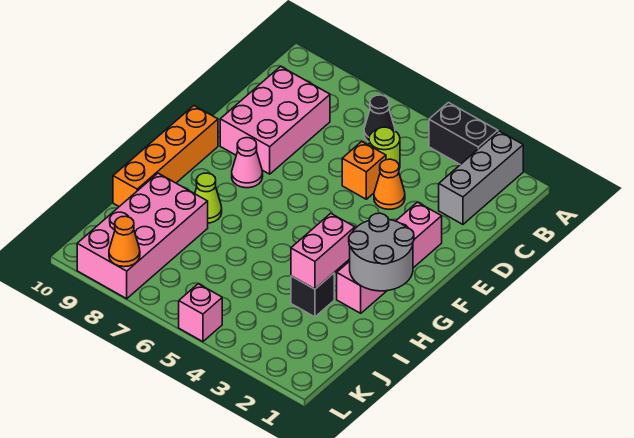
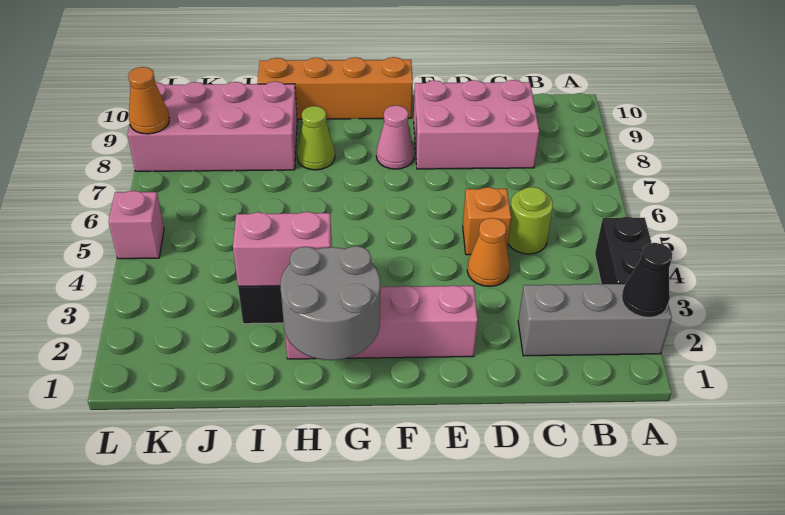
black 1x1 cone [364,95,395,142] -> black 1x1 cone moved to [622,243,672,317]

